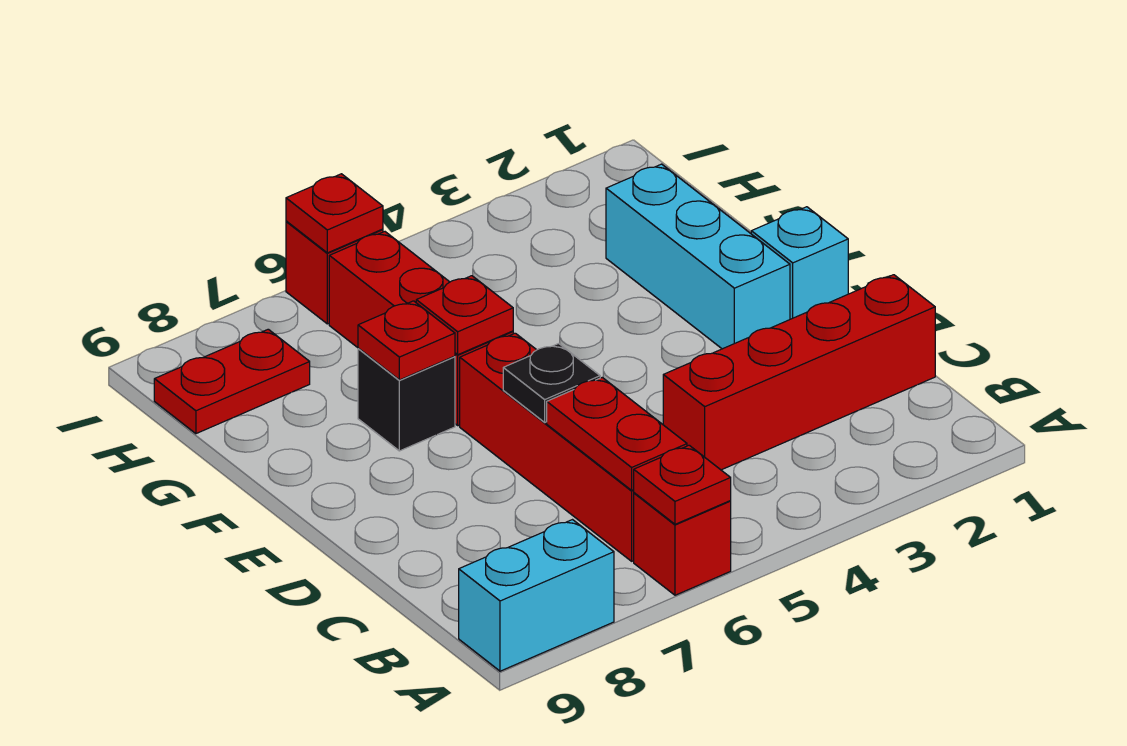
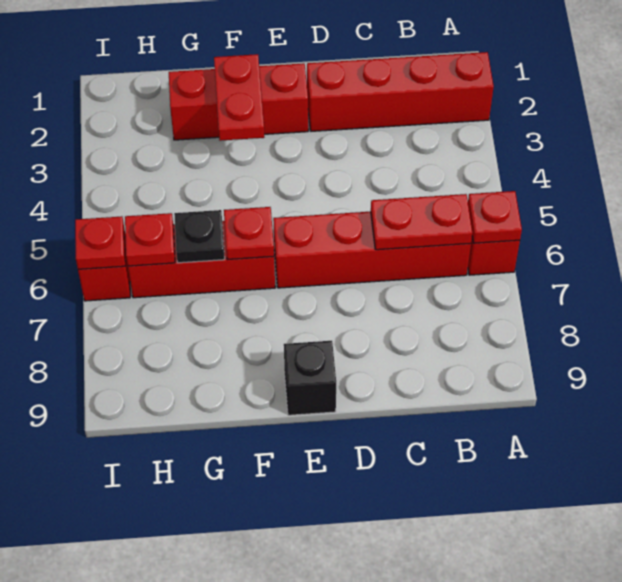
cyan 1x2 brick [459,520,614,671] -> none
red 1x4 brick [663,275,935,470] -> red 1x4 brick turned to [307,52,494,131]
black 1x1 plate [503,344,600,422] -> black 1x1 plate moved to [174,210,225,263]
cyan 1x1 brick [751,207,848,319] -> none
cyan 1x3 brick [606,164,790,349] -> red 1x3 brick [169,63,308,140]
black 1x1 brick [358,348,455,451] -> black 1x1 brick moved to [284,341,336,415]
red 1x1 plate [358,301,455,380] -> red 1x1 plate moved to [125,213,175,266]
red 1x2 plate [154,329,310,434] -> red 1x2 plate moved to [214,54,264,141]

